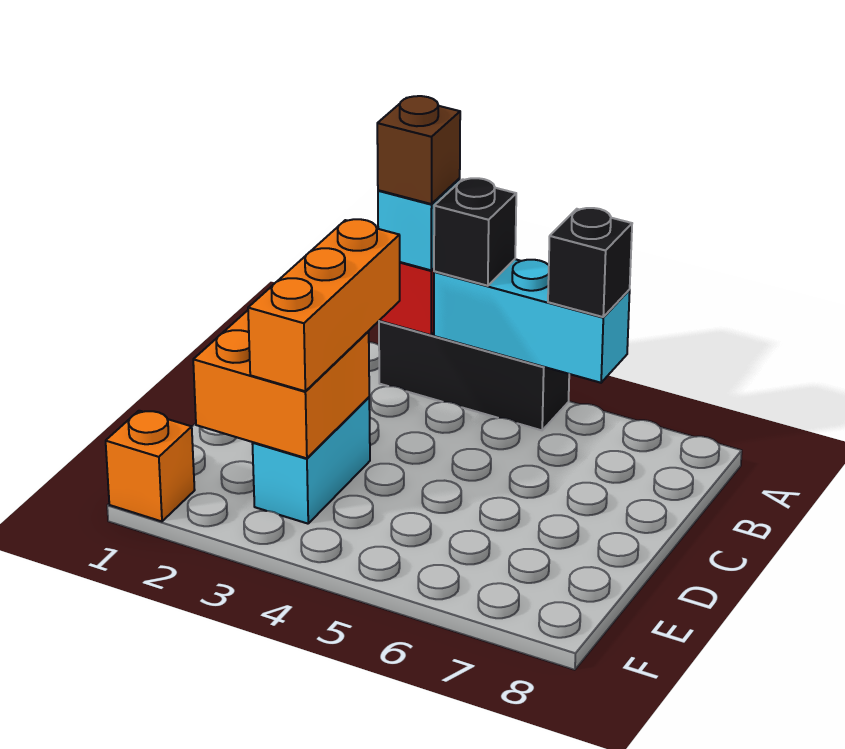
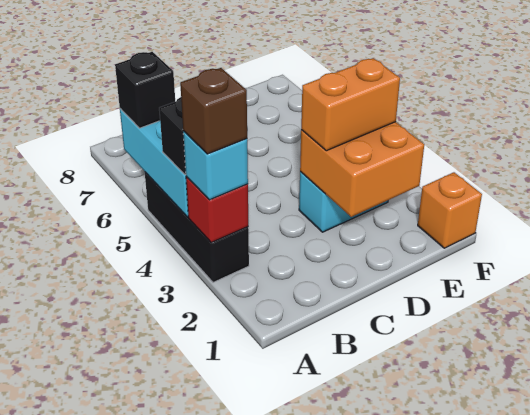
orange 1x3 brick [248,219,400,391] -> orange 1x2 brick [301,58,400,151]

